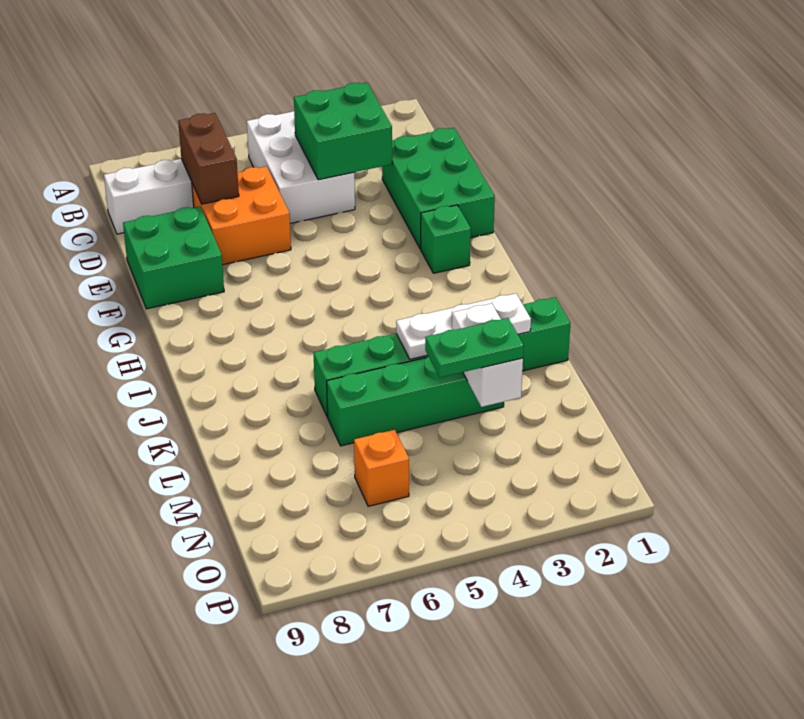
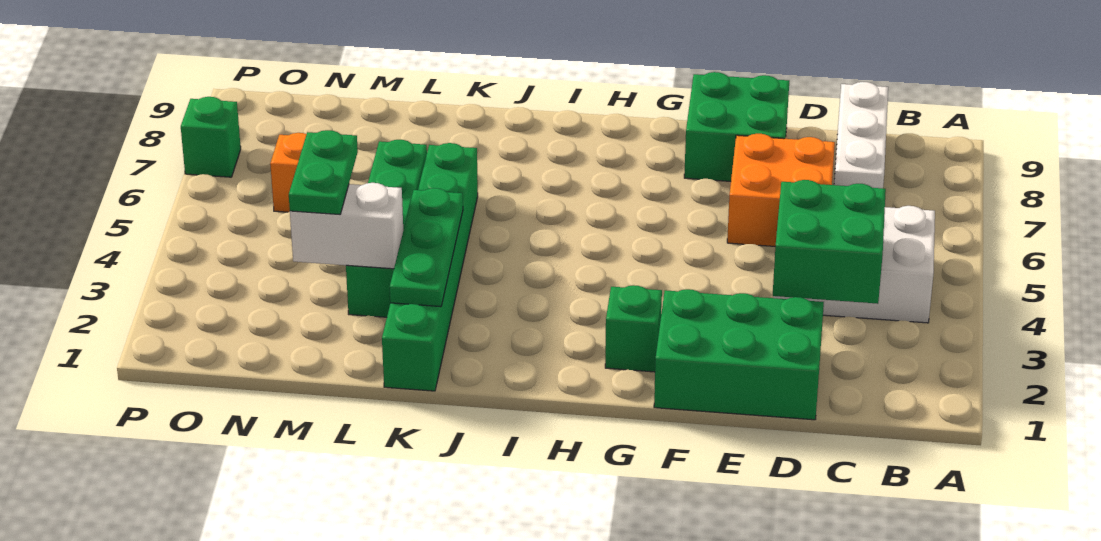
brown 1x2 brick [178,113,239,204] -> none
white 1x3 plate [396,293,531,359] -> green 1x3 plate [390,188,463,307]
none -> green 1x1 brick [181,97,241,177]

